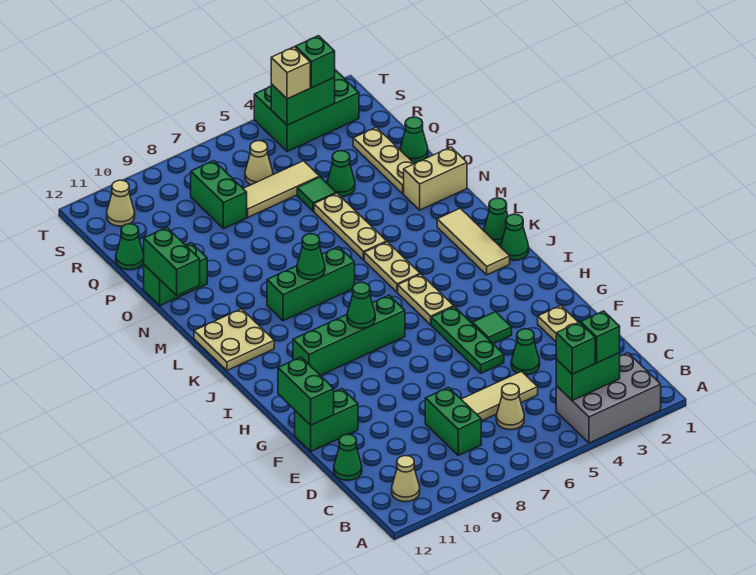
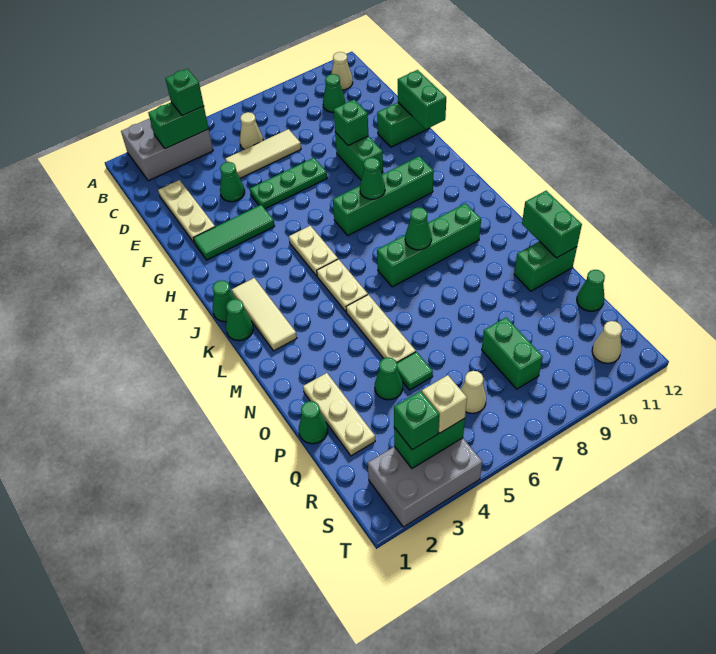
green 1x1 brick [581,311,620,363] -> green 1x1 brick moved to [334,100,368,146]
green 1x2 brick [425,387,481,455] -> green 1x2 brick moved to [335,132,383,180]
green 1x1 cone [334,434,362,480] -> green 1x1 cone moved to [323,74,345,113]
green 1x3 plate [431,307,504,373] -> green 1x3 plate turned to [250,158,327,209]
green 1x1 tile [472,312,512,344] -> green 1x3 tile [193,205,275,260]
tan 2x2 plate [194,309,274,370] -> none
green 1x3 brick [267,247,355,321] -> green 1x4 brick [377,203,481,287]
tan 1x2 brick [404,147,467,210] -> none
tan 1x3 tile [243,161,320,217] -> none
green 2x3 brick [254,70,359,152] -> grey 2x3 brick [368,438,482,527]

